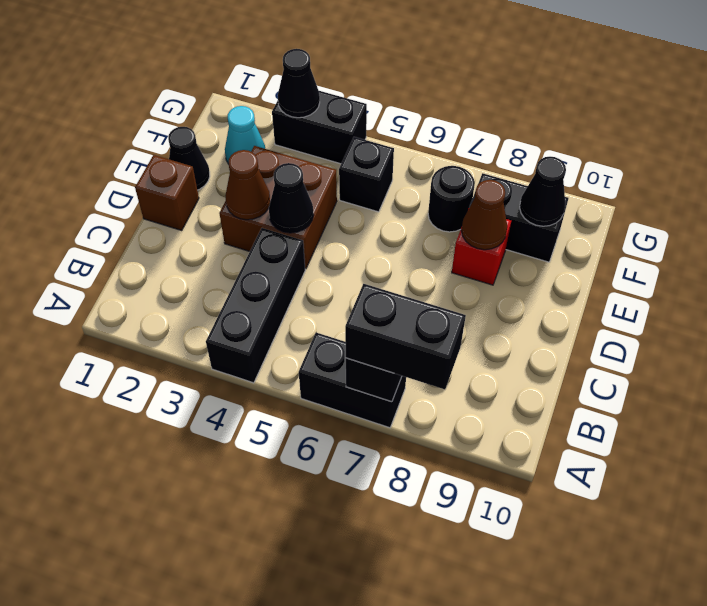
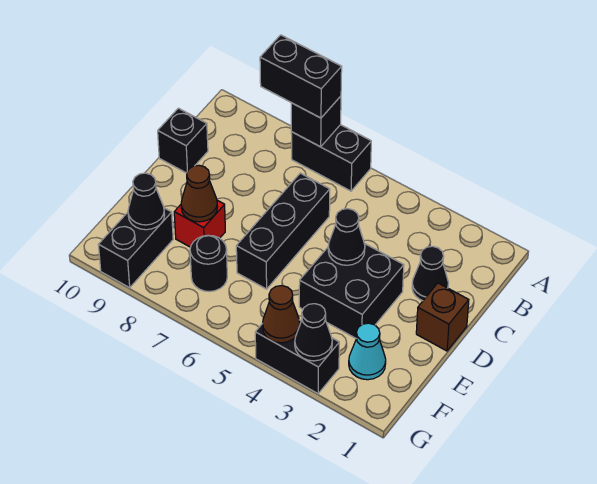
black 1x3 brick [206,228,305,383] -> black 1x3 brick moved to [236,173,330,289]
brown 2x2 brick [219,146,337,269] -> black 2x2 brick [299,243,404,338]
brown 1x1 cone [225,150,270,220] -> brown 1x1 cone moved to [263,286,300,343]
black 1x1 cone [168,127,210,190] -> black 1x1 cone moved to [412,246,448,301]
black 1x1 brick [339,137,394,212] -> black 1x1 brick moved to [158,108,208,173]
black 1x2 brick [470,173,569,262] -> black 1x2 brick turned to [98,208,173,288]

